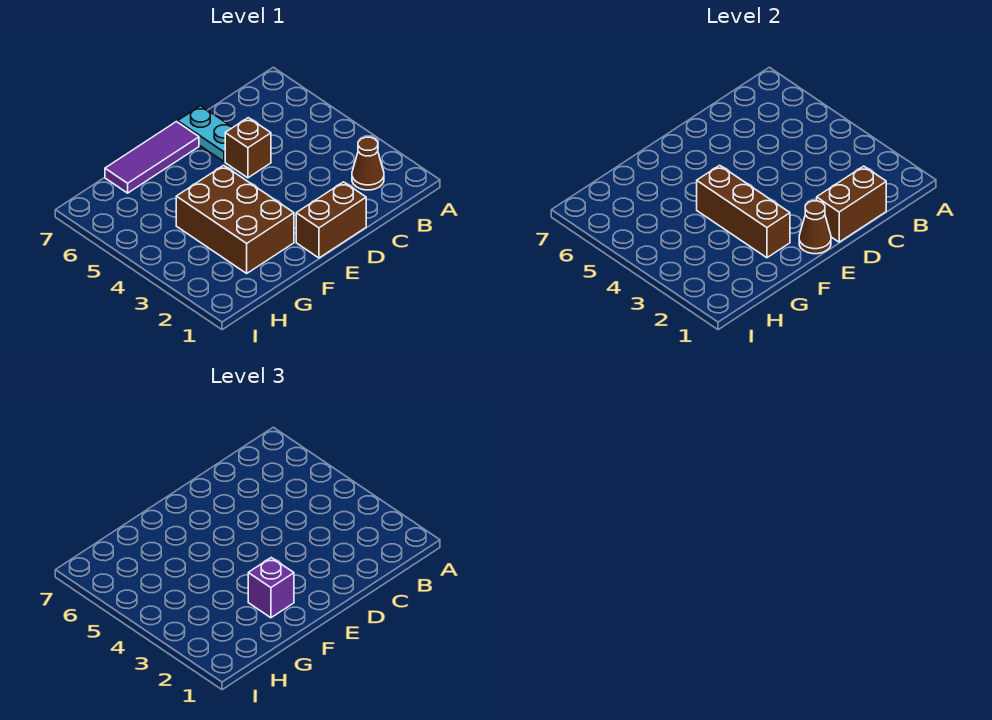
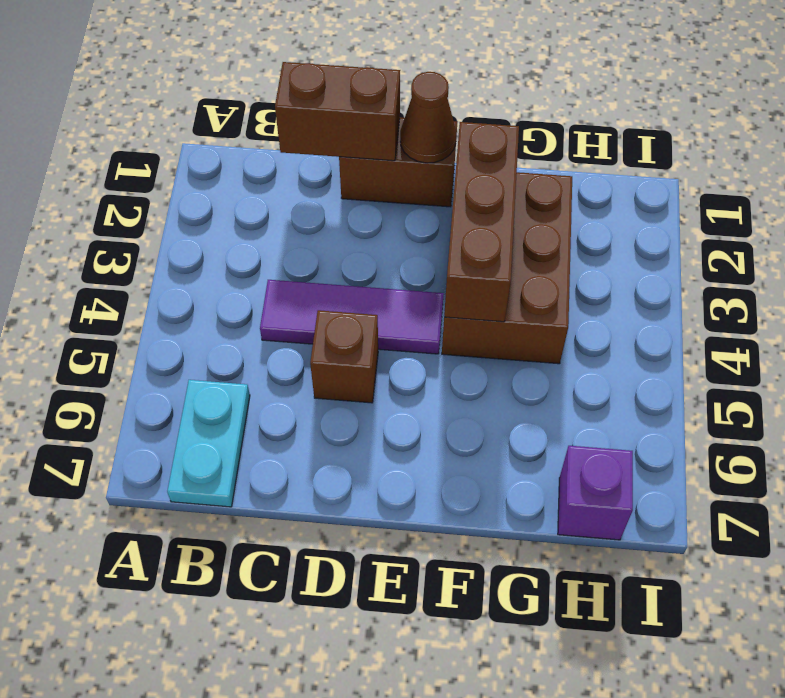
brown 1x1 cone [352,137,384,190] -> none
cyan 1x2 plate [178,106,233,162] -> cyan 1x2 plate moved to [167,380,250,507]
purple 1x3 tile [105,122,199,193] -> purple 1x3 tile moved to [260,280,444,354]
purple 1x1 brick [248,558,294,618] -> purple 1x1 brick moved to [558,446,633,540]

